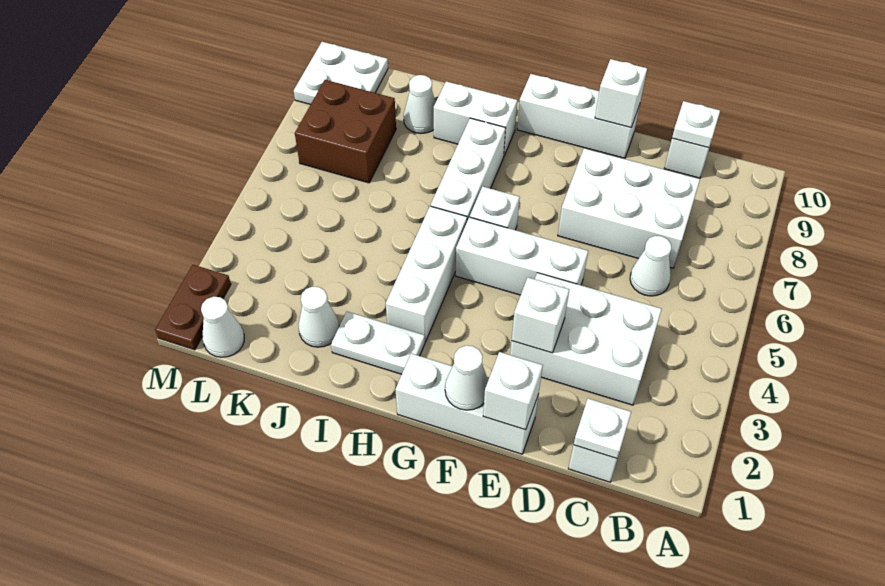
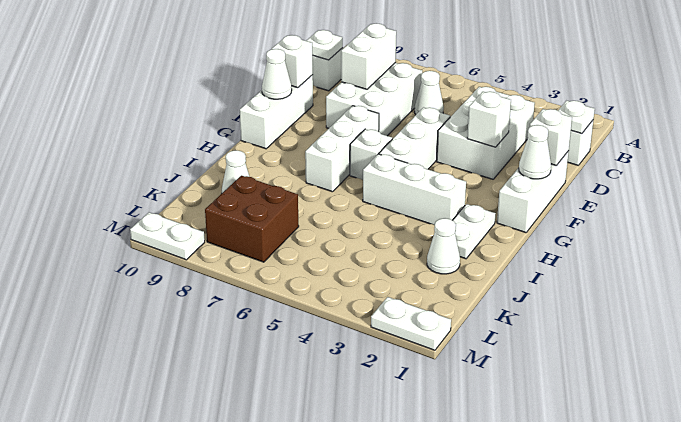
white 1x3 brick [431,118,506,221] -> white 1x3 brick turned to [305,106,379,192]
white 1x2 brick [434,81,517,156] -> white 1x2 brick moved to [341,23,396,89]
white 1x1 cone [201,297,244,357] -> white 1x1 cone moved to [262,49,292,99]
white 2x2 plate [294,42,388,105] -> white 1x2 plate [130,212,205,260]
brown 1x2 plate [155,265,231,350] -> white 1x2 plate [371,297,451,350]

